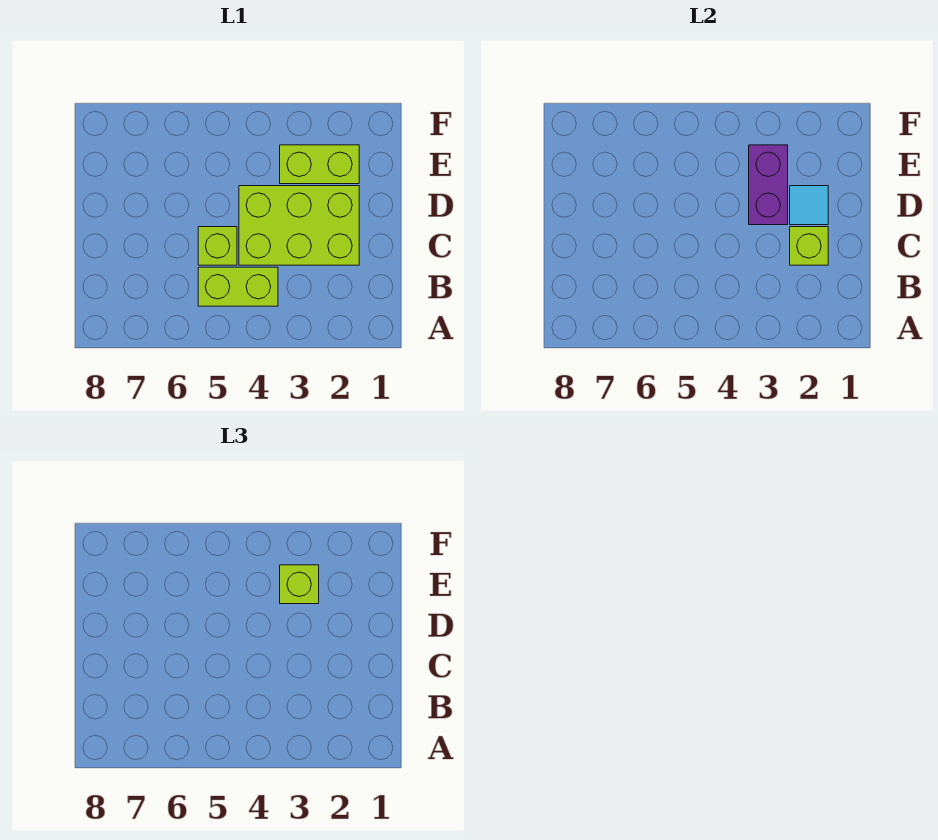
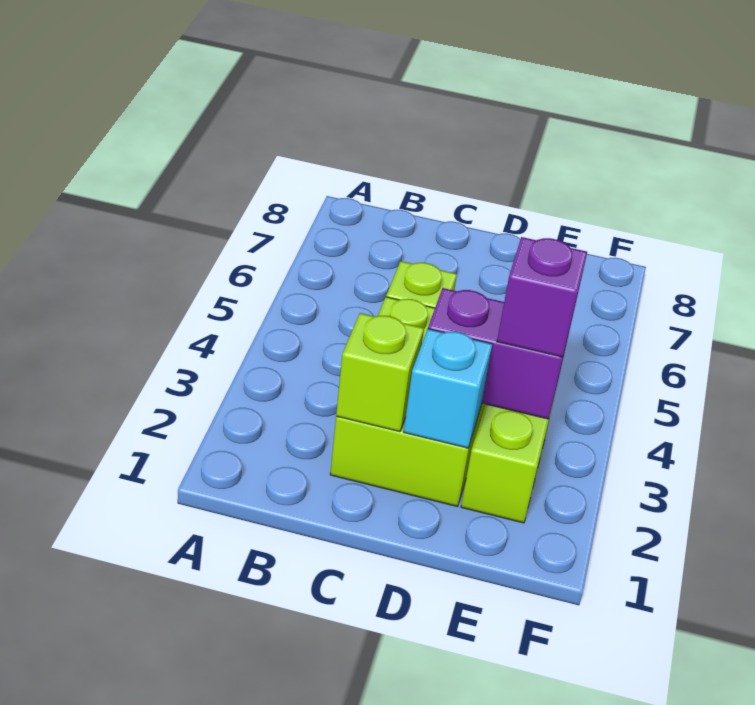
lime 1x2 brick [198,267,278,306] -> none
cyan 1x1 tile [790,186,828,225] -> cyan 1x1 brick [404,329,493,448]
lime 1x1 brick [280,565,319,604] -> purple 1x1 brick [497,237,587,357]

